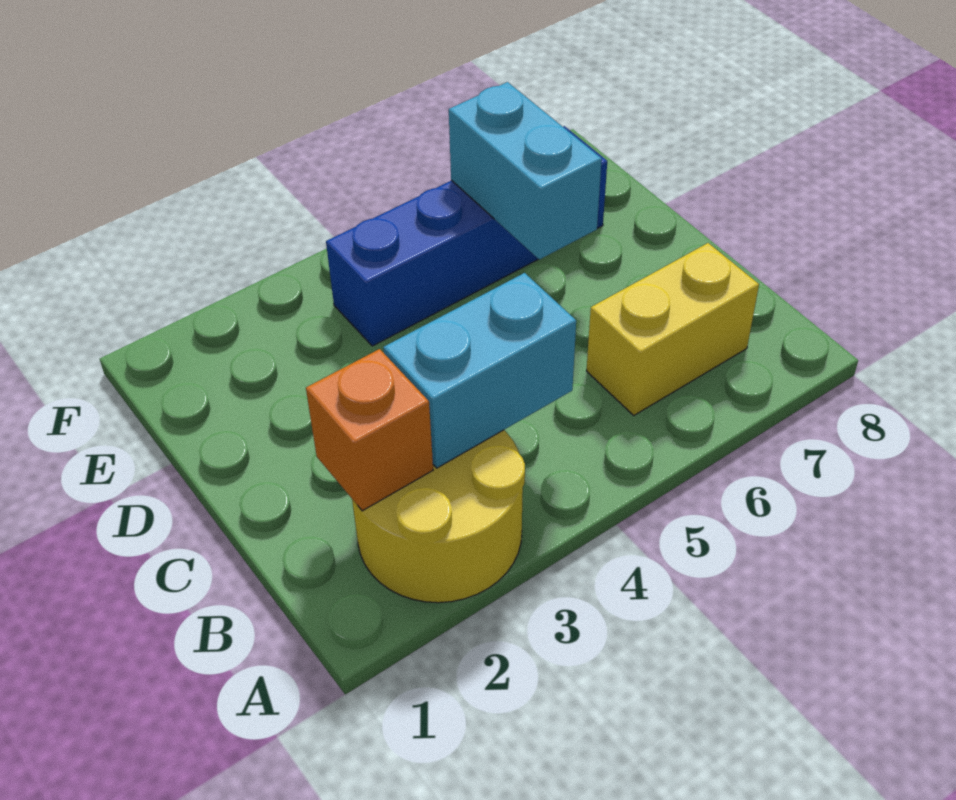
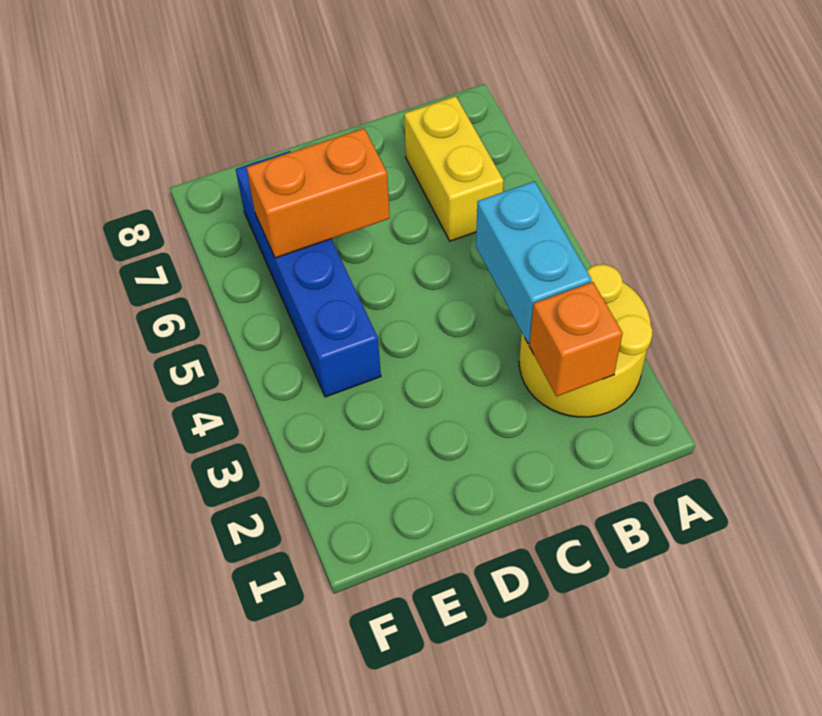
cyan 1x2 brick [449,82,602,259] -> orange 1x2 brick [246,128,390,258]

